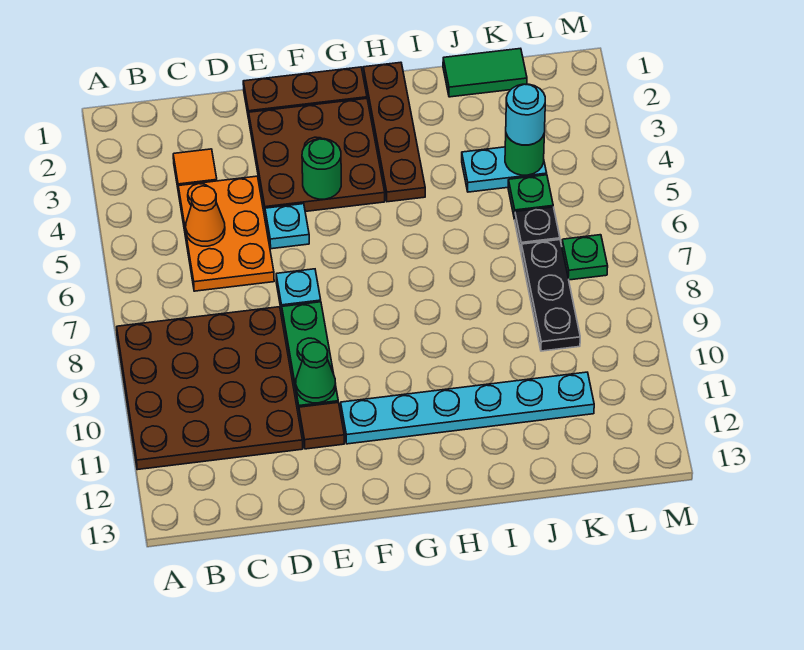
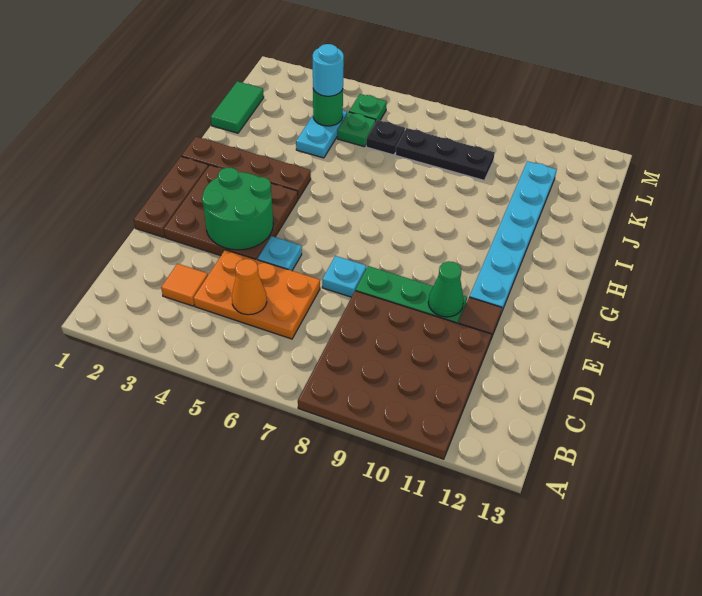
green 1x1 round brick [302,139,341,199] -> green 2x2 round brick [202,168,273,250]
green 1x1 plate [562,235,608,280] -> green 1x1 plate moved to [349,94,387,121]

